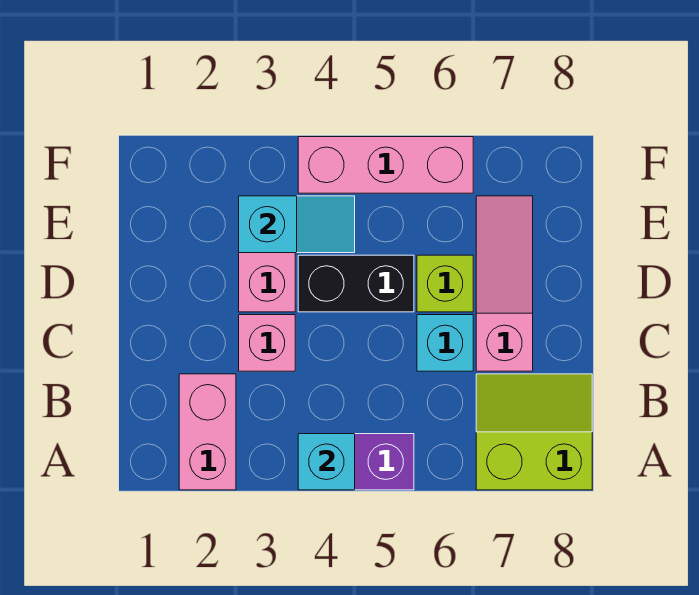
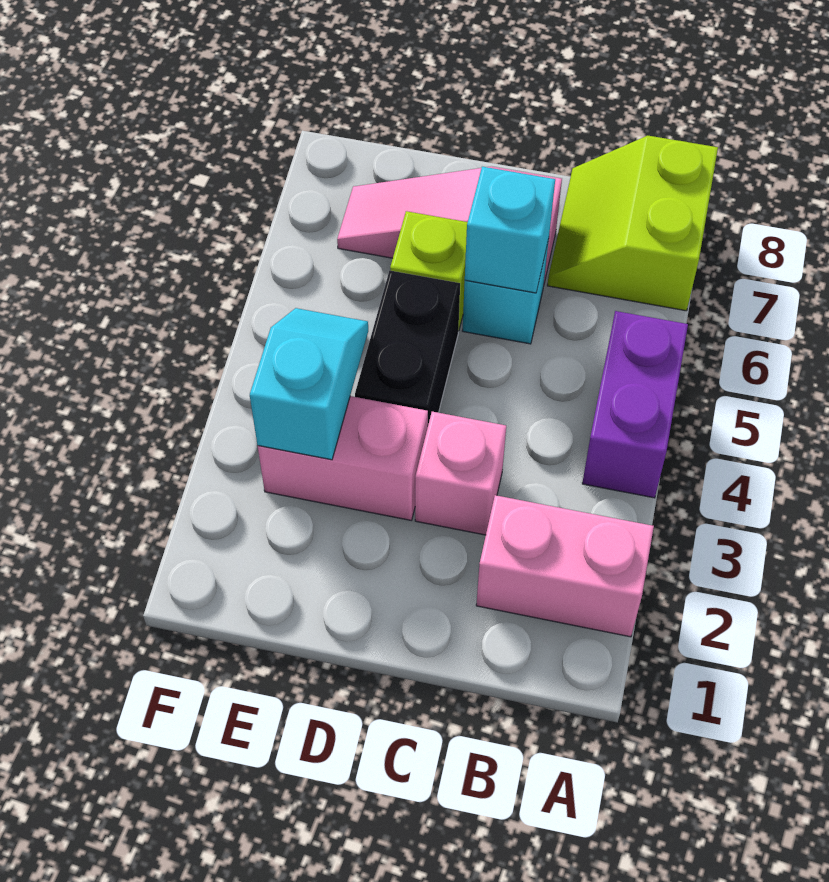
cyan 1x1 brick [298,434,355,490] -> cyan 1x1 brick moved to [465,167,555,293]
pink 1x3 brick [298,137,473,193] -> none

